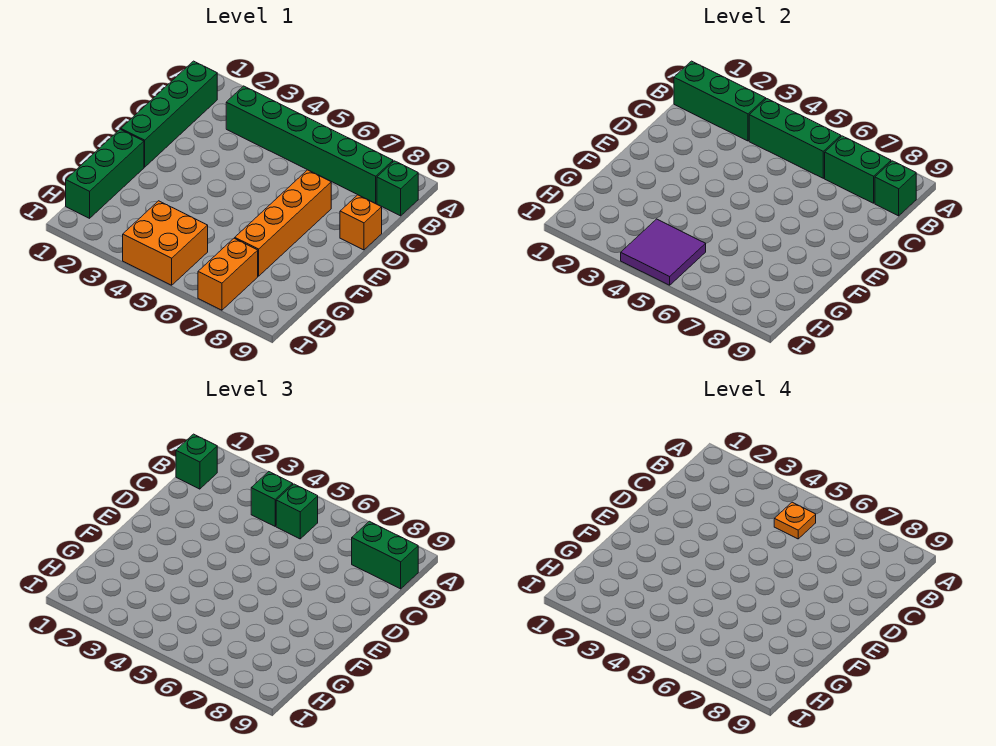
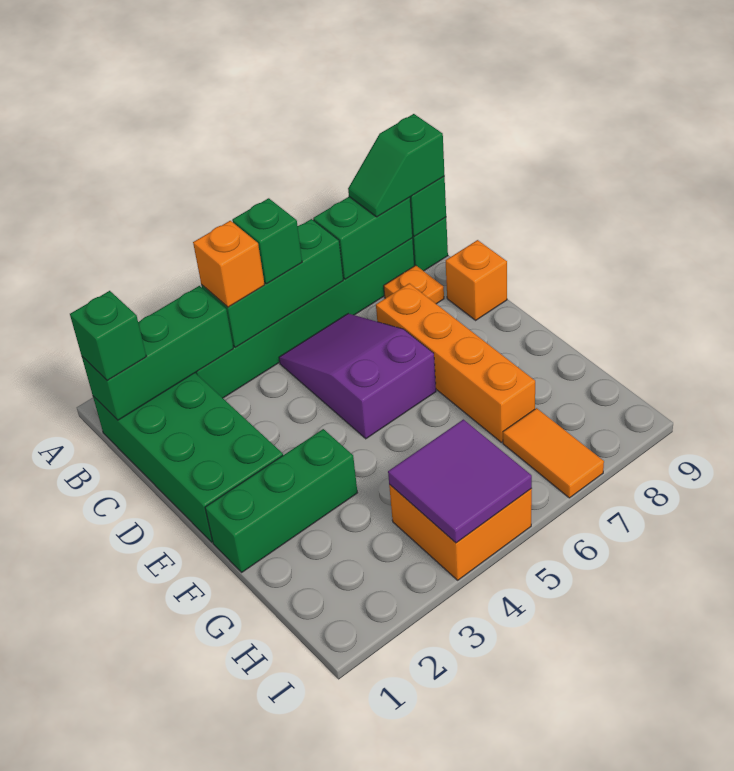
green 1x4 brick [121,61,217,167] -> green 2x4 brick [93,373,283,542]
green 1x1 brick [251,472,293,526] -> orange 1x1 brick [193,221,265,307]
orange 1x1 plate [774,502,816,539] -> orange 1x1 plate moved to [384,265,444,304]
green 1x2 brick [352,521,418,589] -> green 1x2 slope [348,114,445,217]
none -> purple 2x3 slope [279,314,436,439]
green 1x3 brick [66,129,144,218] -> green 1x3 brick turned to [205,429,357,572]
orange 1x2 brick [198,238,258,310] -> orange 1x2 tile [503,408,604,498]

